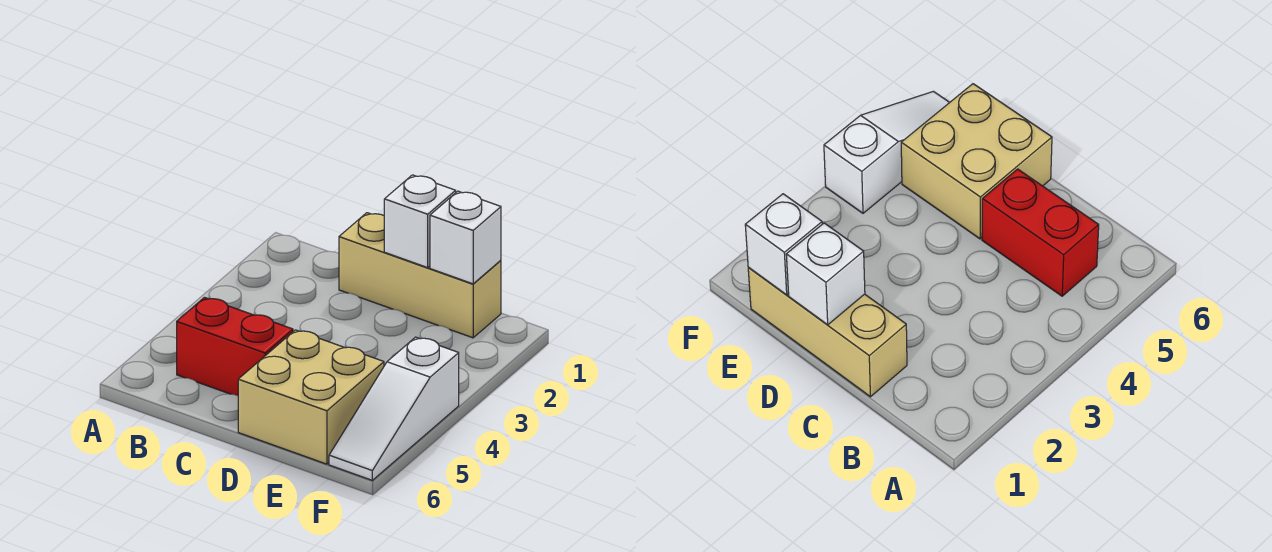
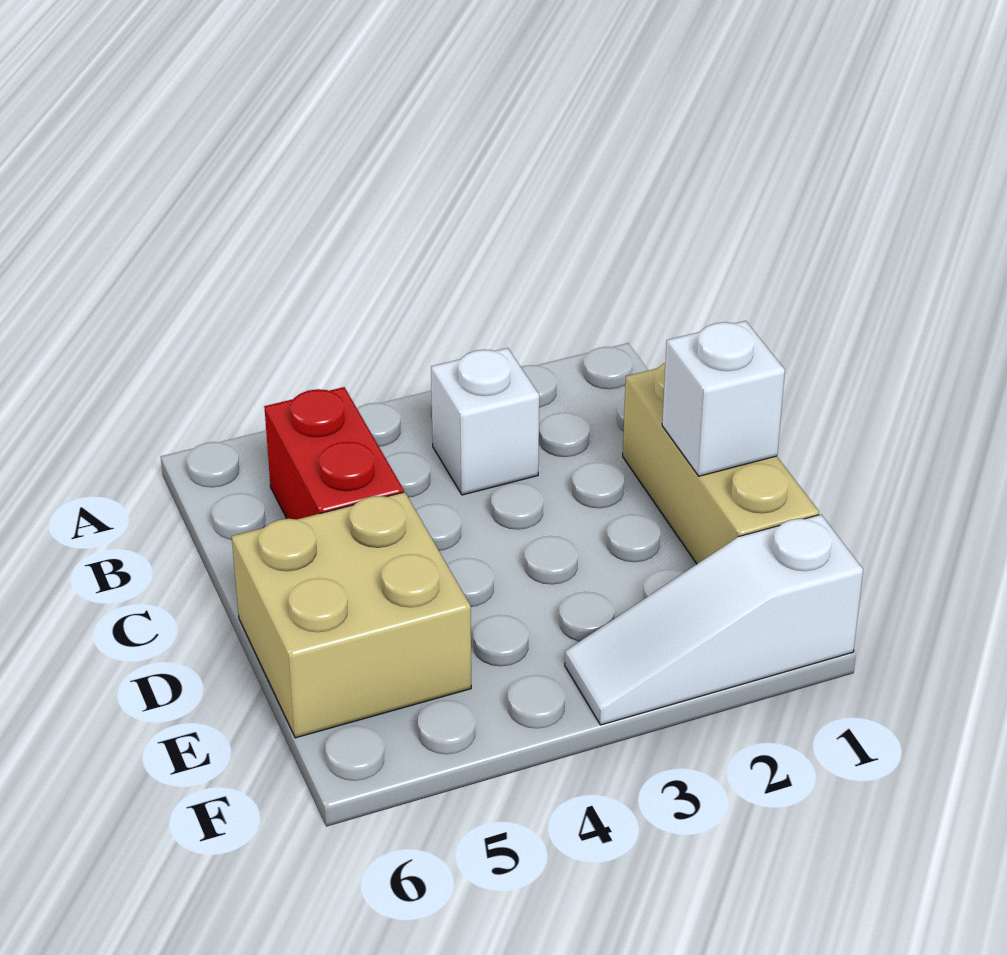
white 1x1 brick [430,191,501,284] -> white 1x1 brick moved to [431,348,539,495]
white 1x3 slope [329,337,459,480] -> white 1x3 slope moved to [565,515,863,725]

